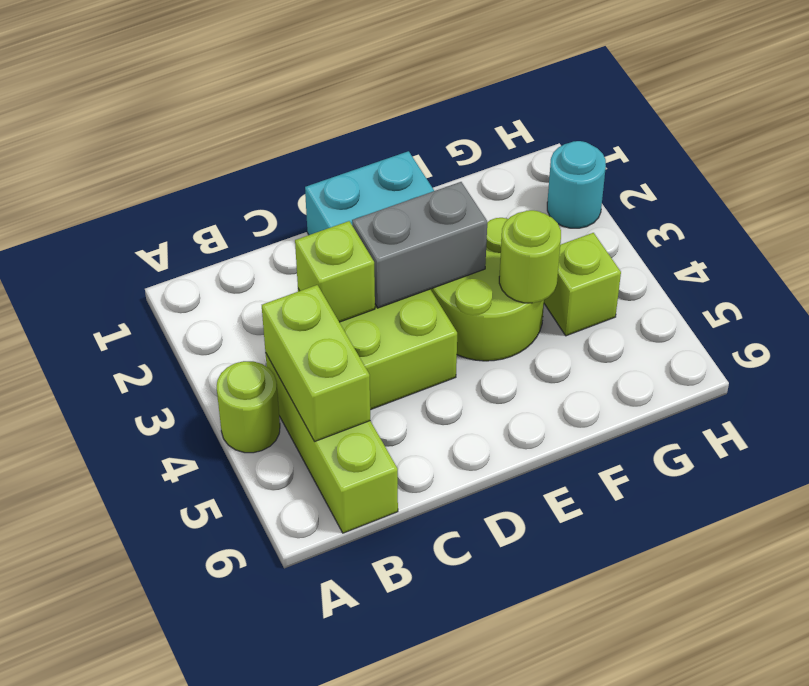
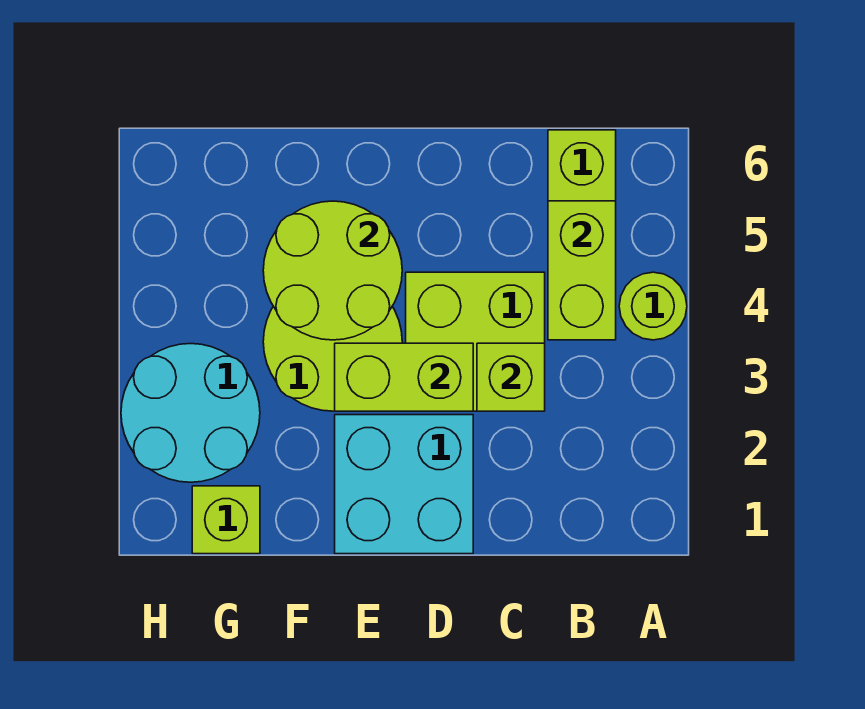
grey 1x2 brick [352,182,487,308] -> lime 1x2 brick [335,343,473,411]
lime 1x1 round brick [499,210,561,303] -> lime 2x2 round brick [263,201,402,340]
lime 1x1 brick [544,233,621,336] -> lime 1x1 brick moved to [192,486,260,554]
cyan 1x1 round brick [547,141,606,228] -> cyan 2x2 round brick [121,344,260,482]

